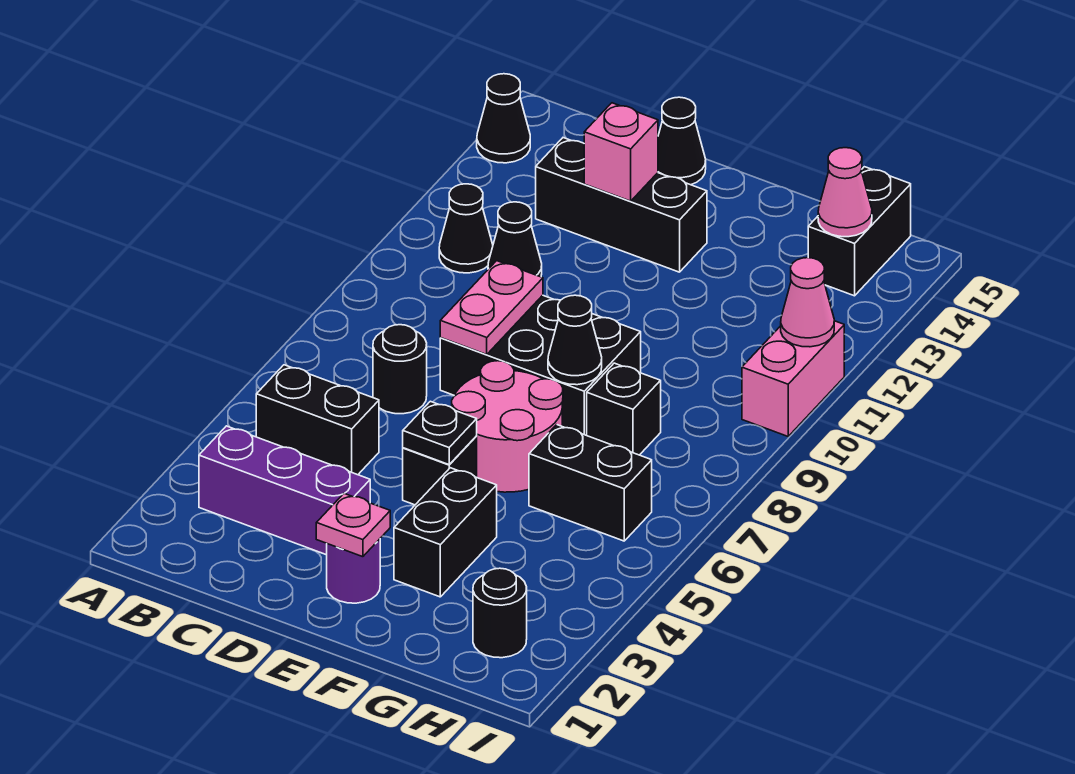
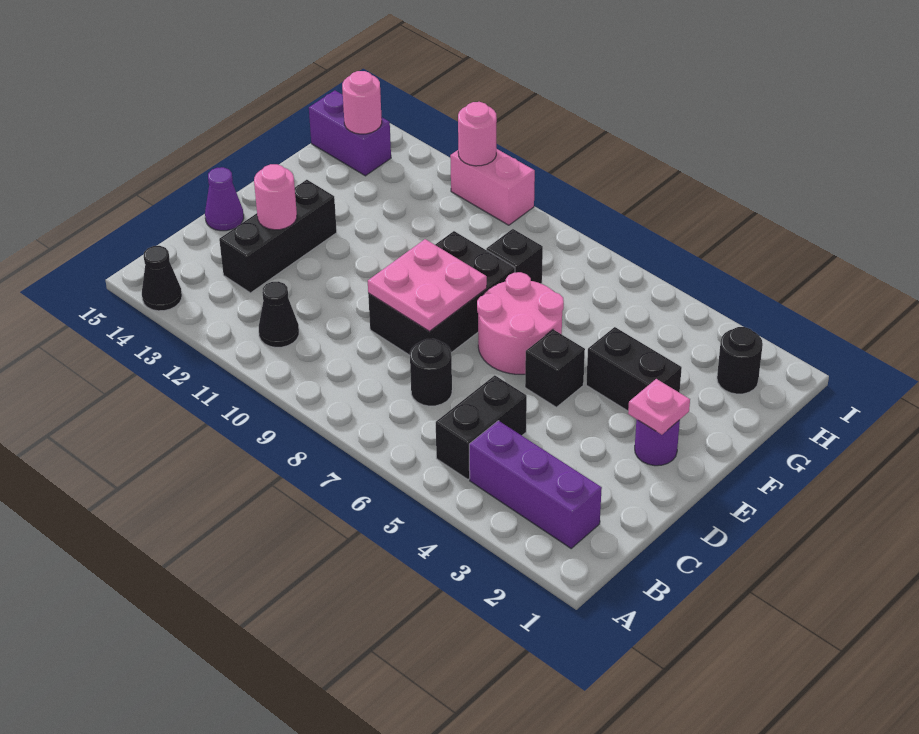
purple 1x3 brick [199,426,370,555] -> purple 1x3 brick turned to [469,421,602,548]
black 1x1 cone [488,202,542,277] -> none
pink 1x2 plate [440,261,543,354] -> pink 2x2 plate [368,239,487,332]
pink 1x1 brick [584,103,658,201] -> pink 1x1 round brick [254,164,297,230]
black 1x1 cone [658,97,706,185] -> purple 1x1 cone [205,167,244,231]
black 1x1 plate [403,401,477,465] -> none
black 1x1 cone [548,295,602,385] -> none
black 1x2 brick [529,425,652,541] -> none
black 1x2 brick [808,167,911,296] -> purple 1x2 brick [309,91,391,176]
pink 1x1 cone [818,148,872,237] -> pink 1x1 round brick [342,71,382,134]
pink 1x1 cone [781,258,834,347] -> pink 1x1 round brick [458,102,497,166]

